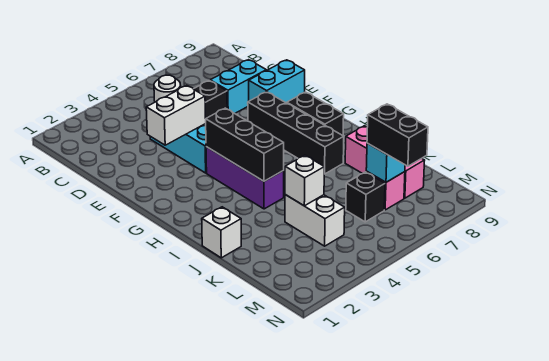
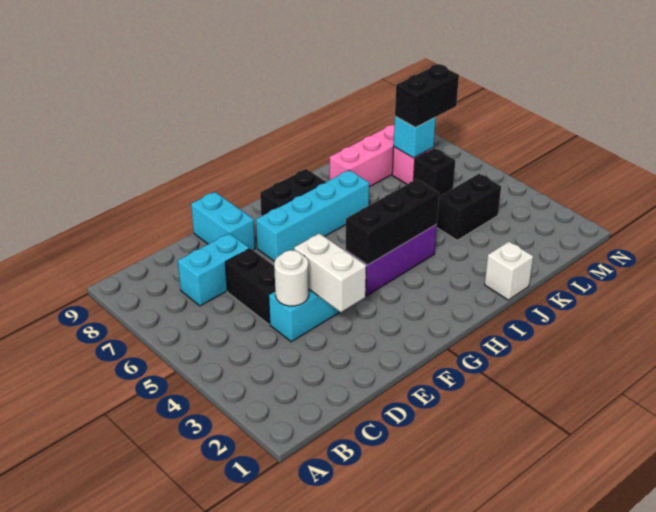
cyan 1x2 brick [210,60,266,113] -> cyan 1x2 brick turned to [178,233,249,306]
black 1x4 brick [248,92,344,174] -> cyan 1x4 brick [256,170,369,261]
white 1x2 brick [285,195,345,246] -> black 1x2 brick [436,174,501,240]
white 1x1 brick [285,155,324,206] -> none

